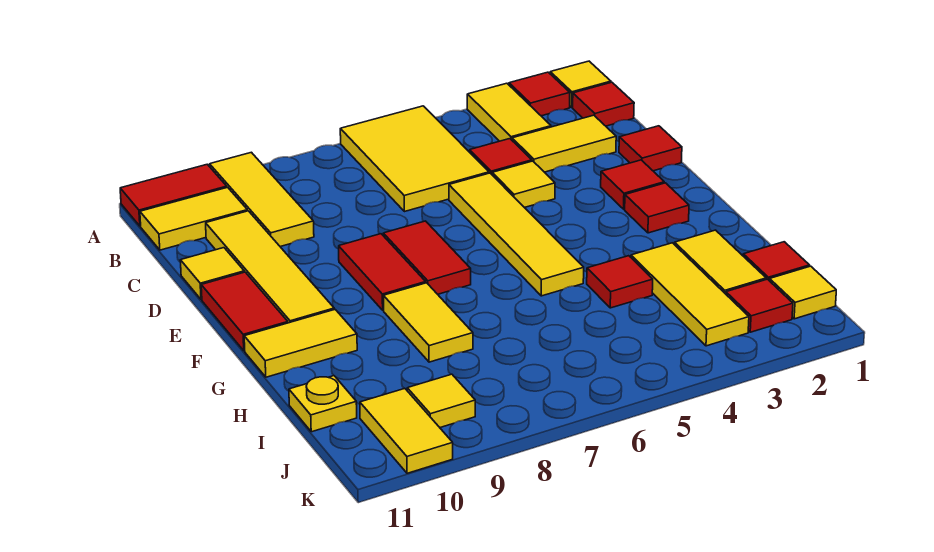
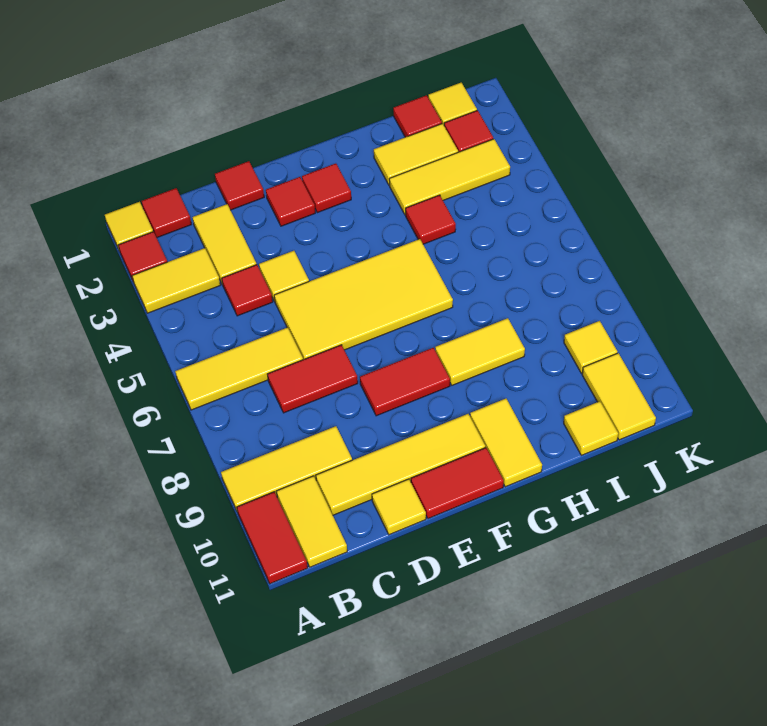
yellow 2x3 tile [340,106,489,212] -> yellow 1x3 tile [175,327,303,410]
yellow 1x4 tile [449,173,584,296] -> yellow 2x4 tile [274,239,453,360]
red 1x2 tile [383,221,471,294] -> red 1x2 tile moved to [268,345,358,413]
yellow 1x1 plate [289,376,357,432] -> yellow 1x1 tile [564,401,618,455]
yellow 1x2 tile [360,389,453,473] -> yellow 1x2 tile turned to [582,353,656,440]

